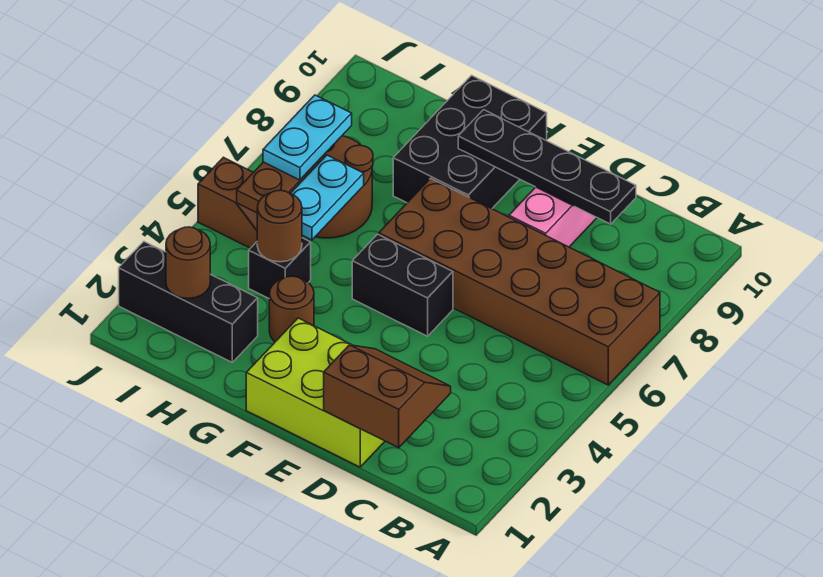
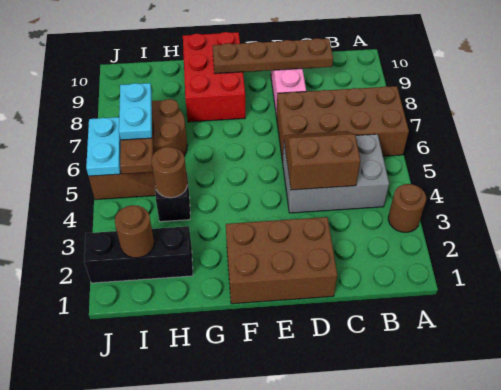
brown 2x6 brick [379,178,660,385] -> brown 2x4 brick [276,86,409,162]
none -> grey 2x3 brick [283,134,389,213]
brown 2x2 slope [324,345,451,448] -> brown 2x2 slope moved to [284,131,361,190]
black 1x4 plate [458,110,636,224] -> brown 1x4 plate [213,38,333,74]
lime 2x3 brick [246,318,385,467] -> brown 2x3 brick [226,217,337,304]
black 1x2 brick [352,234,453,336] -> none
black 2x3 brick [393,75,547,209] -> red 2x3 brick [183,32,245,122]
brown 1x1 round brick [269,276,314,342] -> brown 1x1 round brick moved to [388,184,426,232]
cyan 1x2 plate [291,155,364,240] -> cyan 1x2 plate moved to [86,117,121,176]

